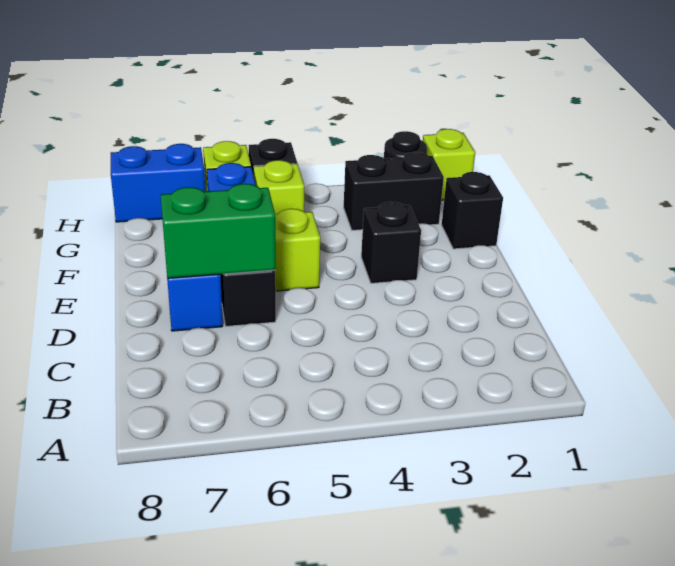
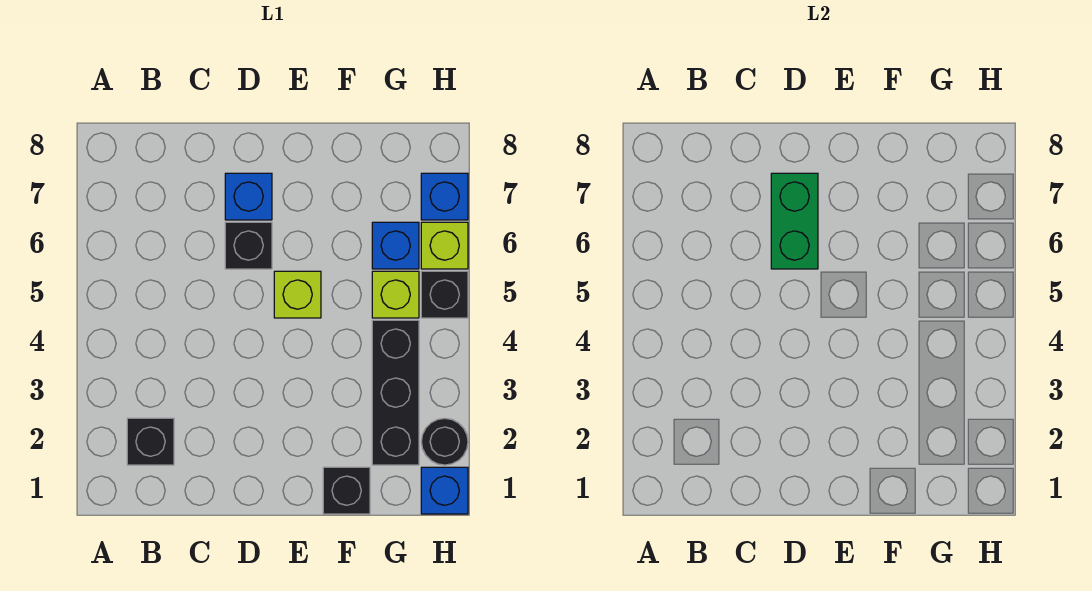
black 1x1 brick [361,202,421,283] -> black 1x1 brick moved to [127,418,174,465]
black 1x2 brick [344,152,444,230] -> black 1x3 brick [372,320,419,465]
lime 1x1 brick [423,129,475,200] -> blue 1x1 brick [421,467,468,514]
blue 1x2 brick [111,144,205,222] -> blue 1x1 brick [421,173,468,220]

